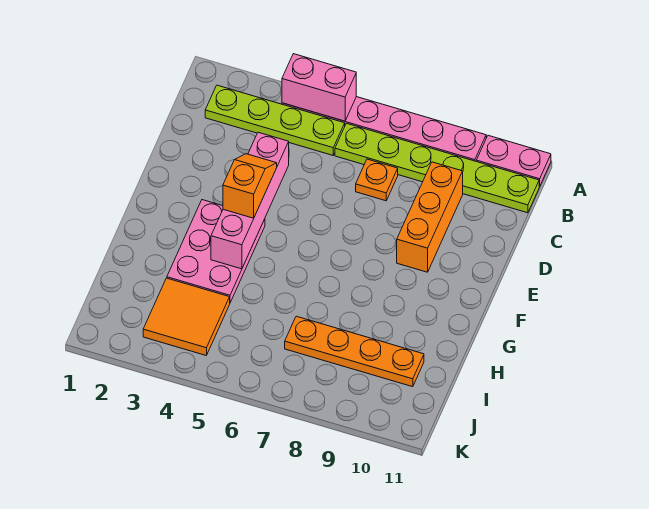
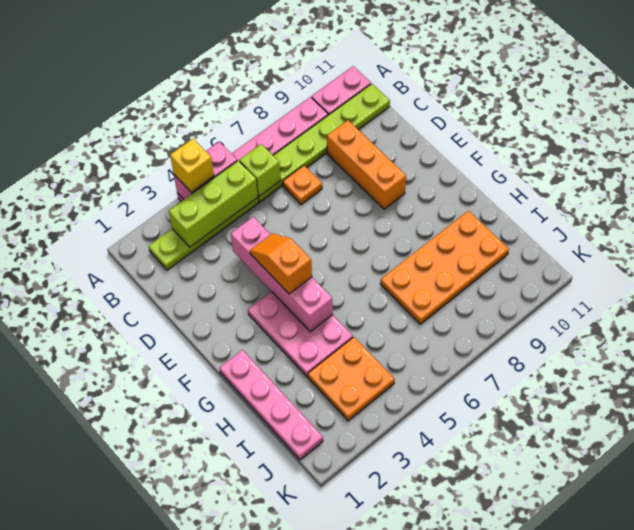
none -> yellow 1x1 brick [170,139,214,192]
none -> lime 1x3 brick [169,161,258,247]
none -> lime 1x1 brick [239,144,281,196]
none -> pink 1x4 plate [220,350,323,460]
orange 2x2 tile [143,278,230,355] -> orange 2x2 plate [308,337,395,421]
orange 1x4 plate [285,316,424,387] -> orange 2x4 plate [380,211,509,324]

